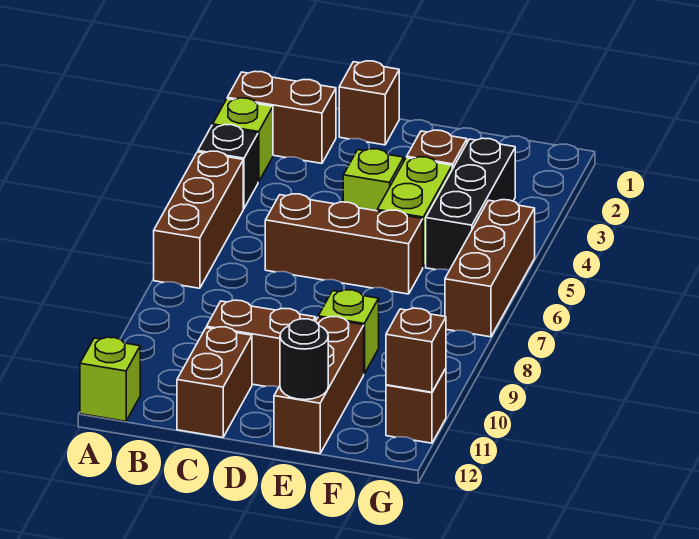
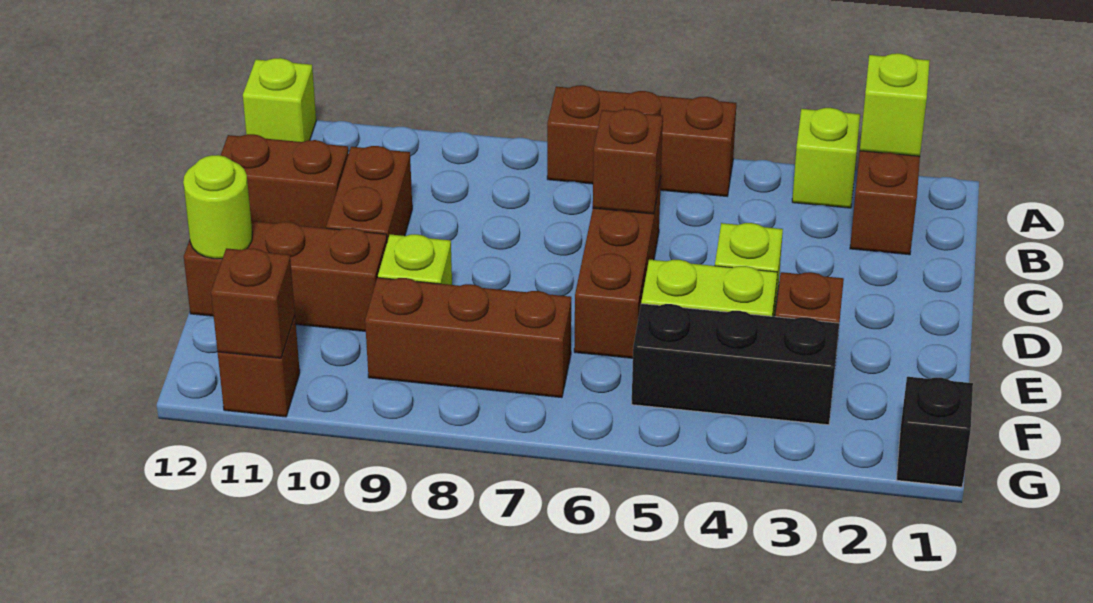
none -> lime 1x1 brick [860,53,930,156]
black 1x1 brick [198,125,258,209] -> black 1x1 brick moved to [897,377,973,487]
brown 1x1 brick [339,61,399,145] -> brown 1x1 brick moved to [593,109,663,214]
black 1x1 round brick [280,319,328,400] -> lime 1x1 round brick [183,155,252,259]
brown 1x3 brick [445,200,535,337] -> brown 1x3 brick moved to [365,278,571,398]

